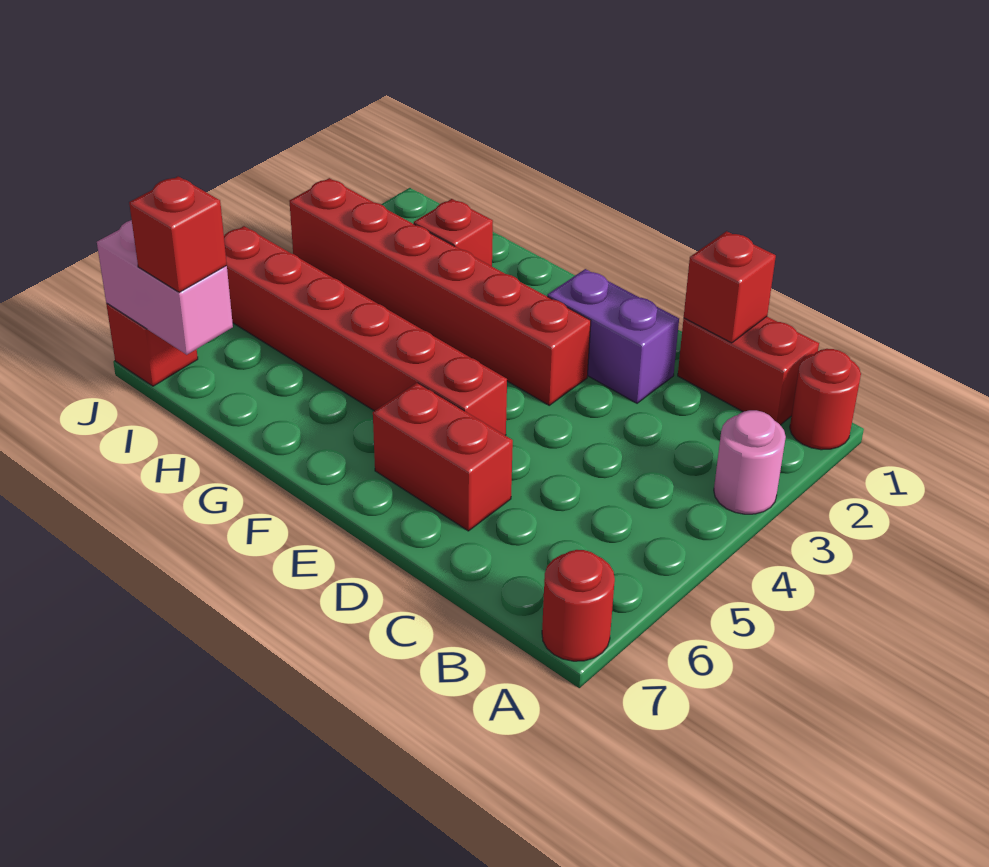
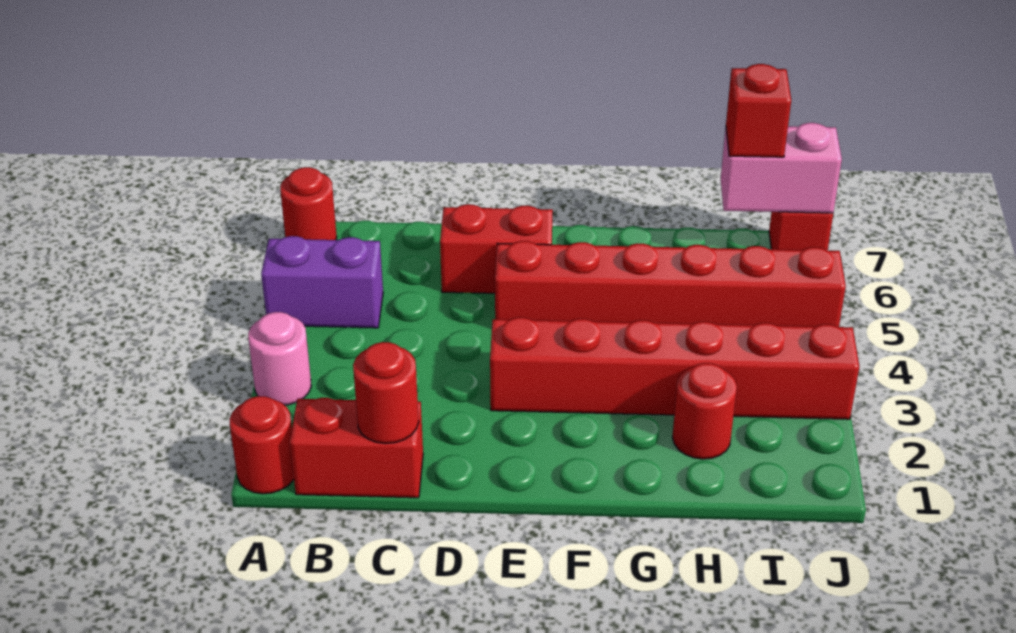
red 1x1 brick [684,231,776,343] -> red 1x1 round brick [353,342,419,444]
purple 1x2 brick [547,269,679,403] -> purple 1x2 brick moved to [261,236,383,328]
red 1x1 brick [414,199,493,266] -> red 1x1 round brick [672,363,737,459]

